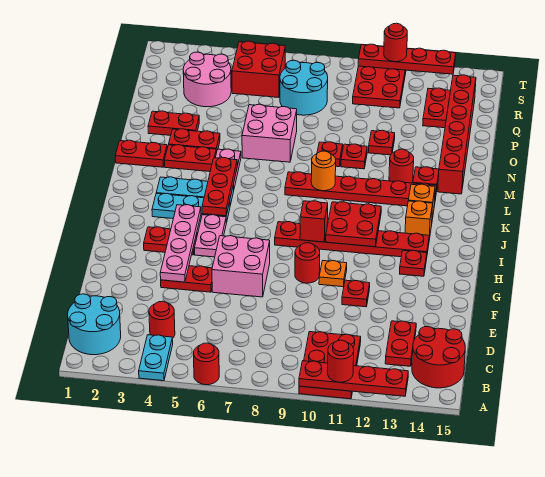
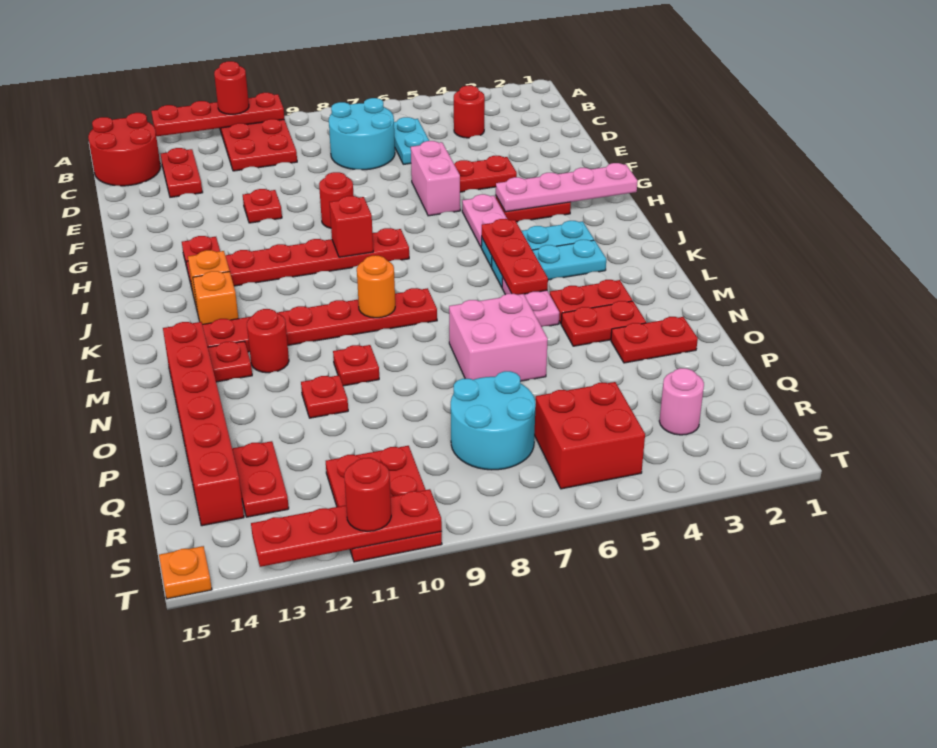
cyan 1x2 plate [139,335,173,381] -> cyan 1x2 plate moved to [394,117,429,164]
red 1x1 round brick [194,343,219,385] -> none
cyan 2x2 round brick [68,294,121,355] -> cyan 2x2 round brick moved to [329,98,395,170]
pink 1x4 plate [160,205,201,282] -> pink 1x4 plate turned to [496,163,638,212]
pink 2x2 brick [212,236,270,297] -> pink 1x2 brick [411,141,460,216]
orange 1x1 plate [319,261,347,287] -> orange 1x1 plate moved to [159,546,212,599]
red 2x2 plate [326,202,381,247] -> none
red 1x2 plate [115,140,167,167] -> none
red 1x1 plate [317,142,343,167] -> none
pink 2x2 round brick [183,52,231,107] -> pink 1x1 round brick [659,368,704,435]

